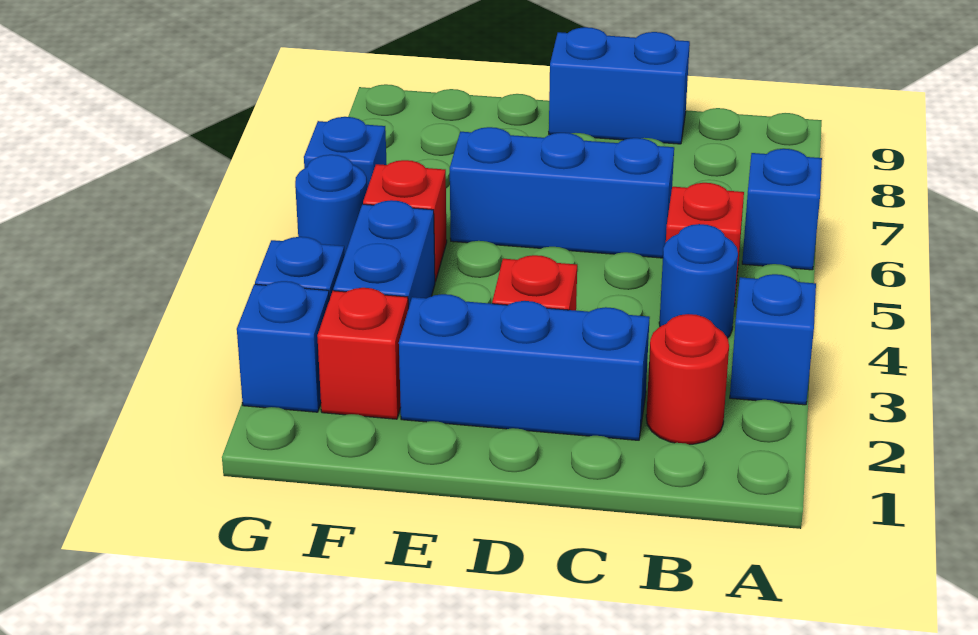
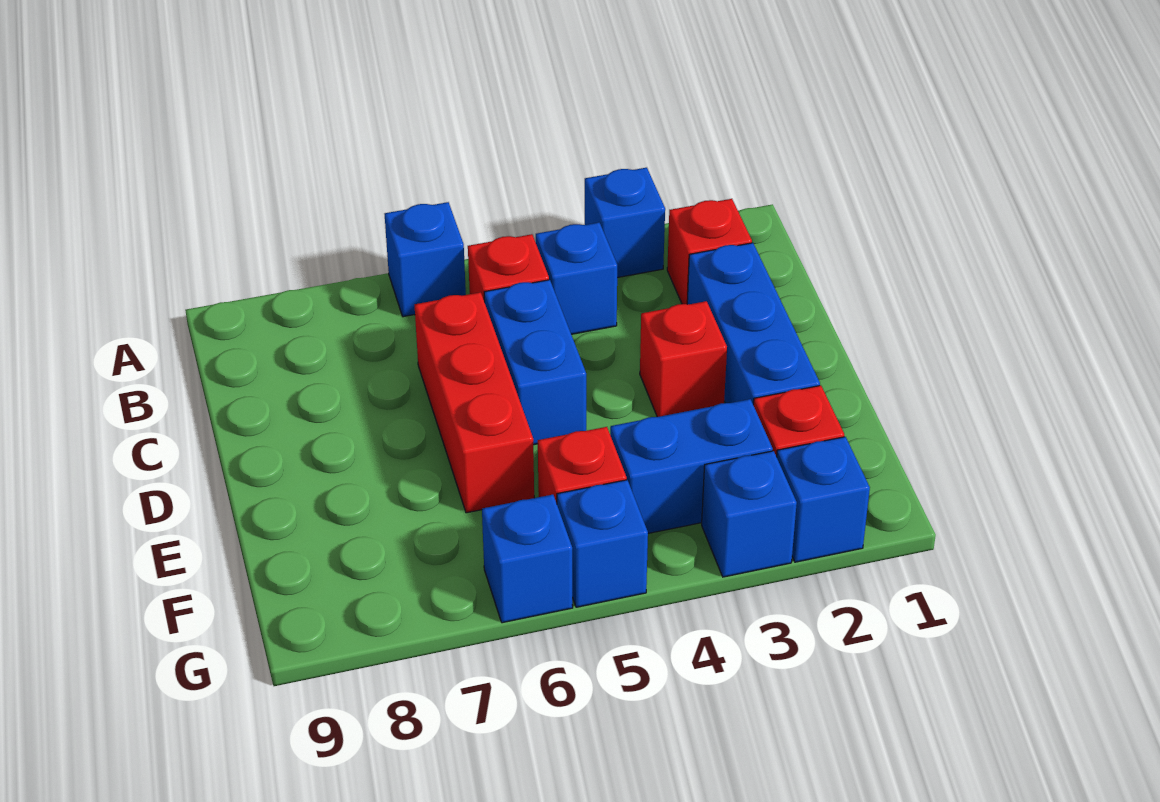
red 1x1 round brick [646,314,729,444] -> red 1x1 brick [667,199,752,304]
blue 1x1 round brick [659,224,738,338] -> blue 1x1 brick [536,222,617,334]
blue 1x3 brick [450,127,674,258] -> red 1x3 brick [415,292,534,513]
blue 1x2 brick [549,27,690,144] -> blue 1x2 brick moved to [484,280,586,445]
blue 1x1 round brick [295,155,367,254] -> blue 1x1 brick [557,480,648,607]

